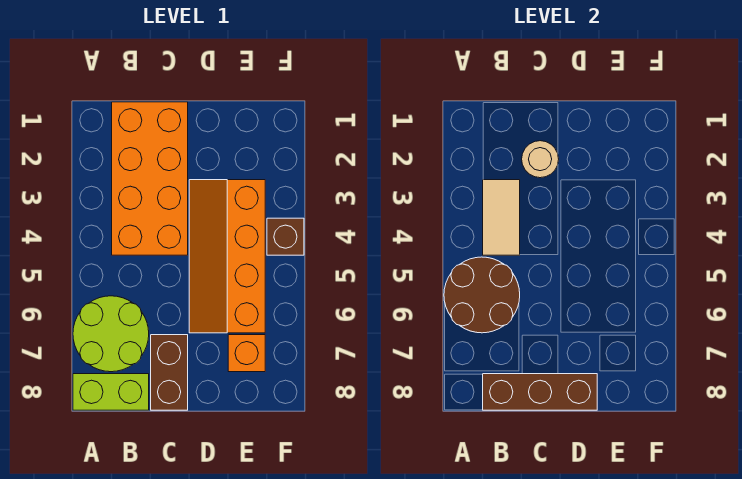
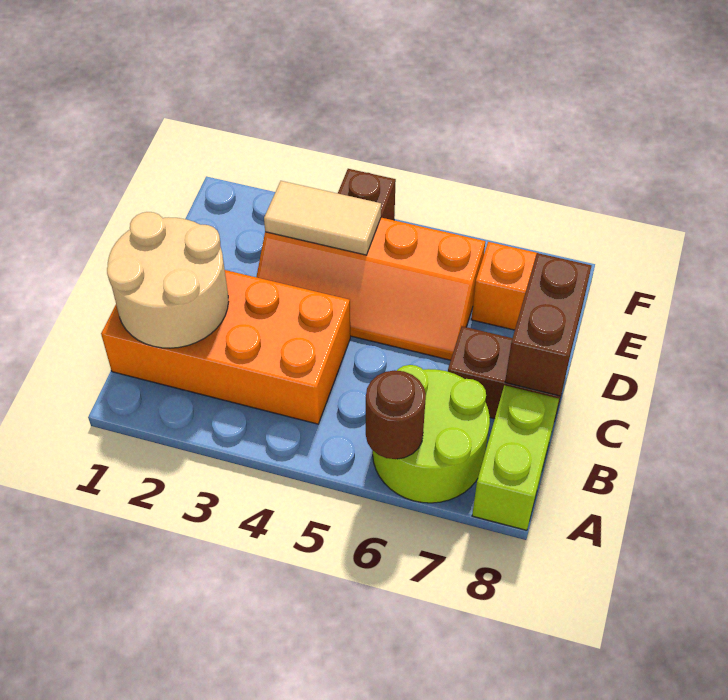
brown 2x2 round brick [444,257,520,333] -> brown 1x1 round brick [366,370,426,459]
tan 1x2 tile [483,180,520,255] -> tan 1x2 tile moved to [264,181,381,255]
brown 1x3 brick [483,374,597,410] -> brown 1x2 brick [505,253,591,396]
tan 1x1 round brick [522,141,559,178] -> tan 2x2 round brick [107,212,228,348]

